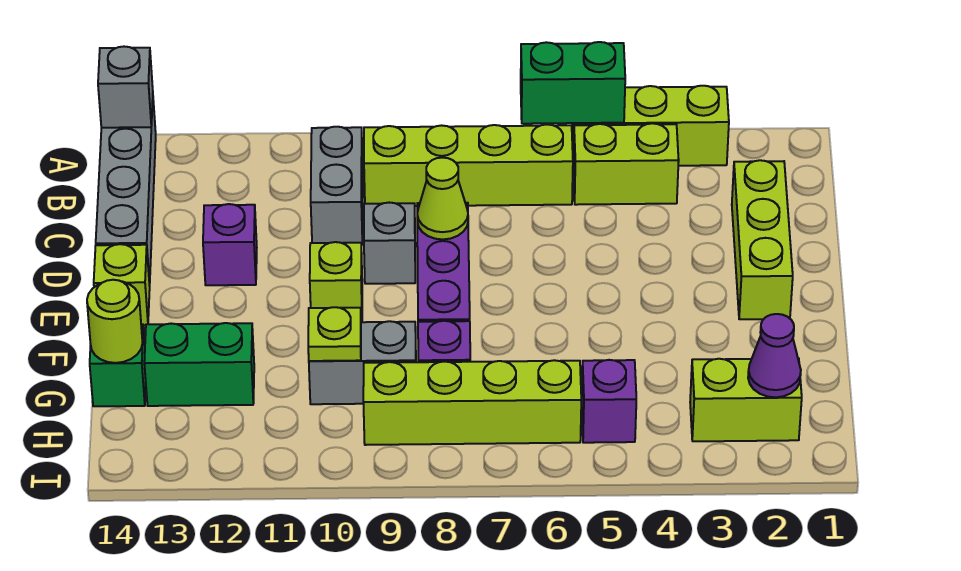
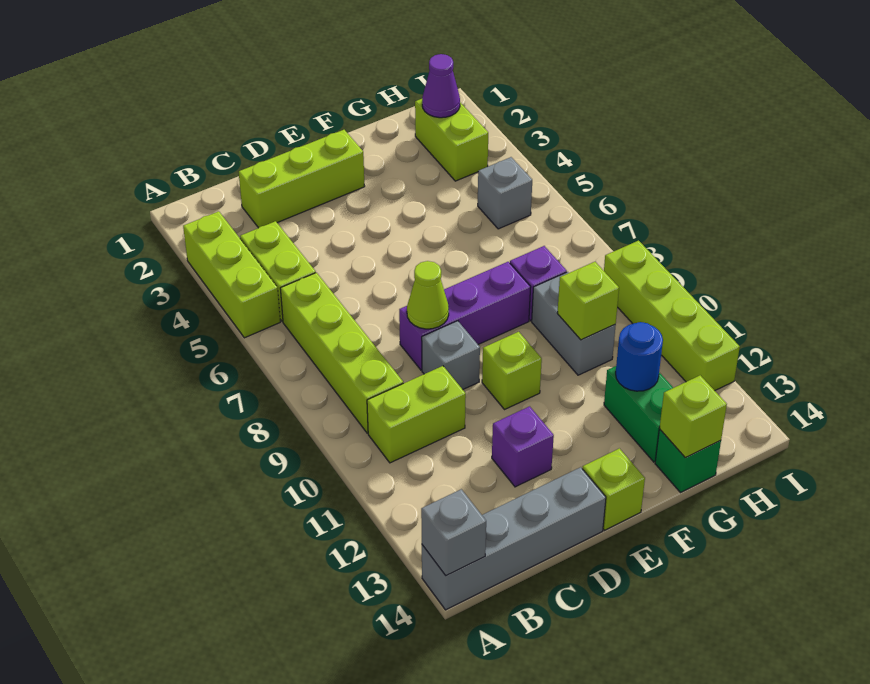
green 1x2 brick [521,42,625,124] -> none
grey 1x2 brick [311,127,363,245] -> lime 1x2 brick [367,366,466,463]
lime 1x1 plate [308,307,361,361] -> lime 1x1 brick [557,262,619,340]
none -> blue 1x1 round brick [616,322,663,391]
lime 1x1 round brick [87,280,143,363] -> lime 1x1 brick [659,375,727,458]
purple 1x1 brick [582,360,636,443] -> grey 1x1 brick [478,157,532,229]
lime 1x4 brick [363,360,581,445] -> lime 1x4 brick moved to [604,241,740,391]

